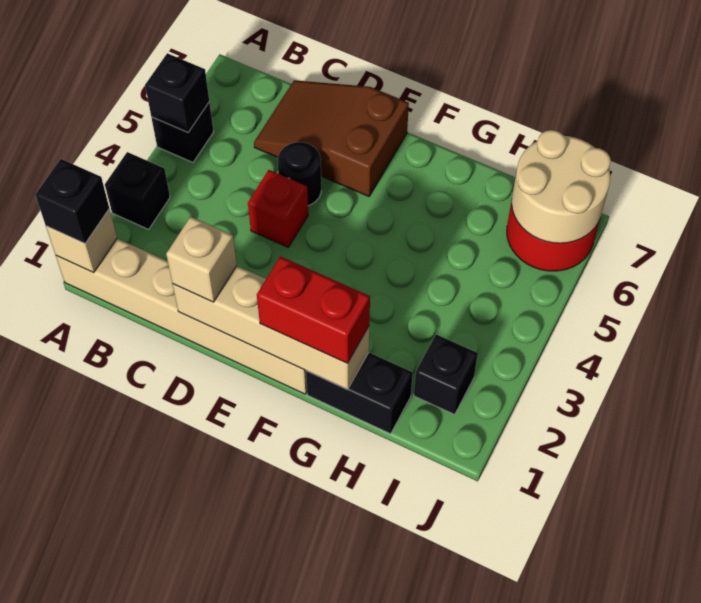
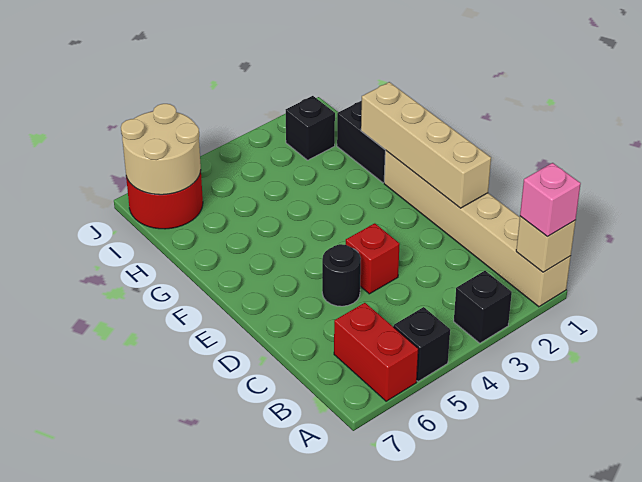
black 1x1 brick [35,159,109,244] -> pink 1x1 brick [520,163,581,236]
black 1x1 brick [145,53,209,132] -> none
brown 2x3 slope [254,80,409,196] -> none
tan 1x1 brick [166,217,237,302] -> none
red 1x2 brick [257,256,370,363] -> red 1x2 brick moved to [334,303,418,401]

